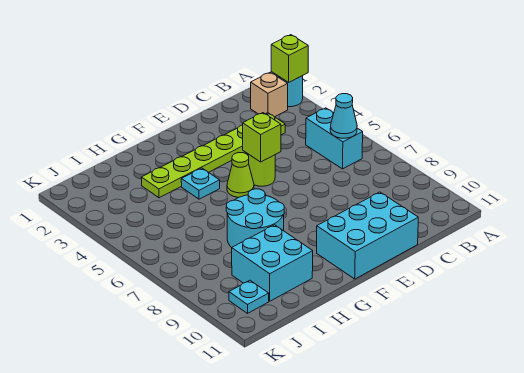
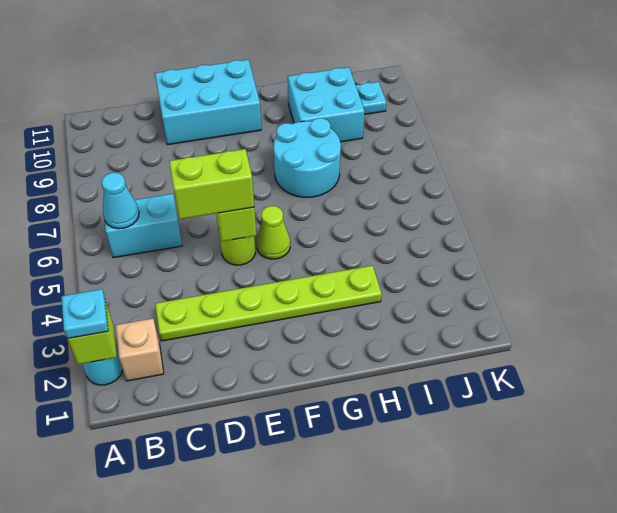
cyan 1x2 brick [306,108,363,169] -> cyan 1x2 brick turned to [104,194,182,258]
none -> lime 1x2 brick [169,149,254,219]
cyan 1x1 plate [181,168,220,199] -> cyan 1x1 plate moved to [62,289,108,339]

